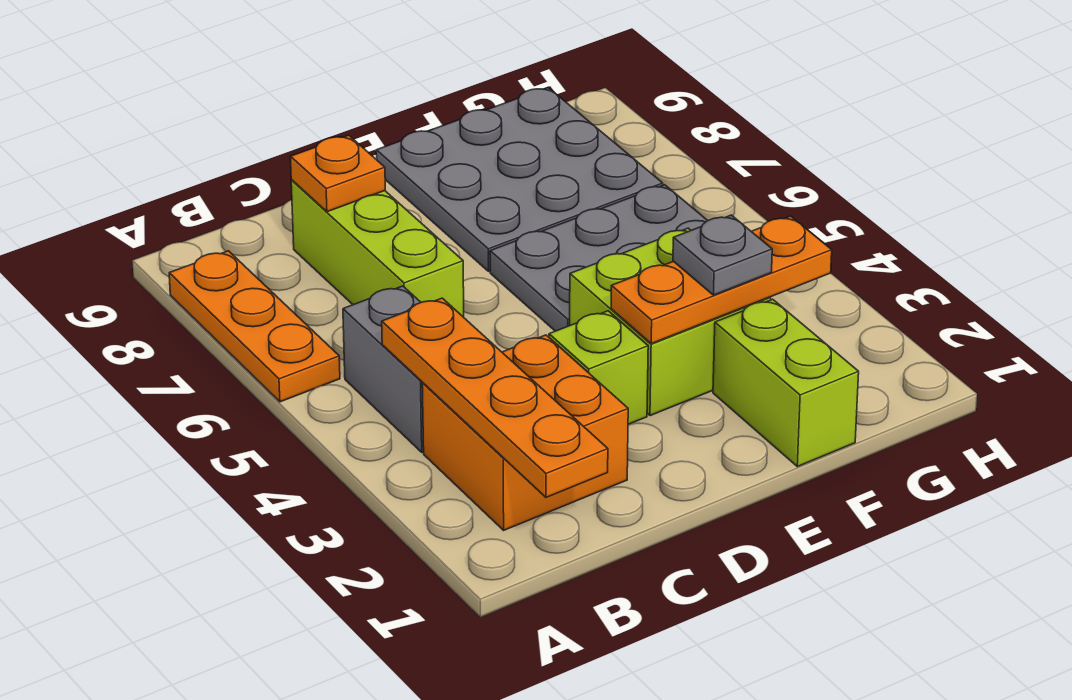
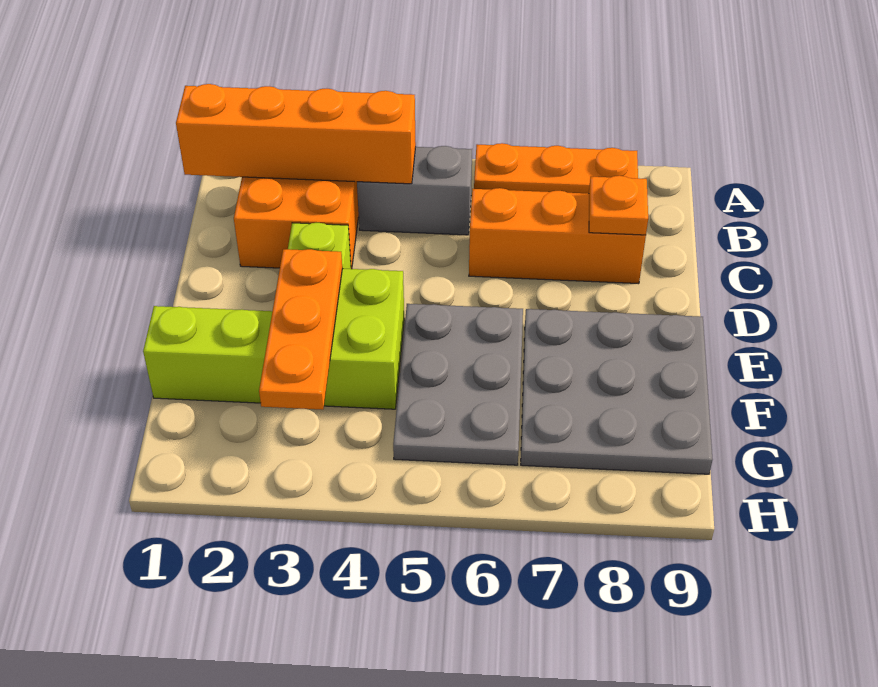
orange 1x4 plate [382,298,608,497] -> orange 1x4 brick [176,84,416,184]
lime 1x3 brick [291,180,464,317] -> orange 1x3 brick [469,188,646,284]
grey 1x1 plate [673,215,772,295] -> none

